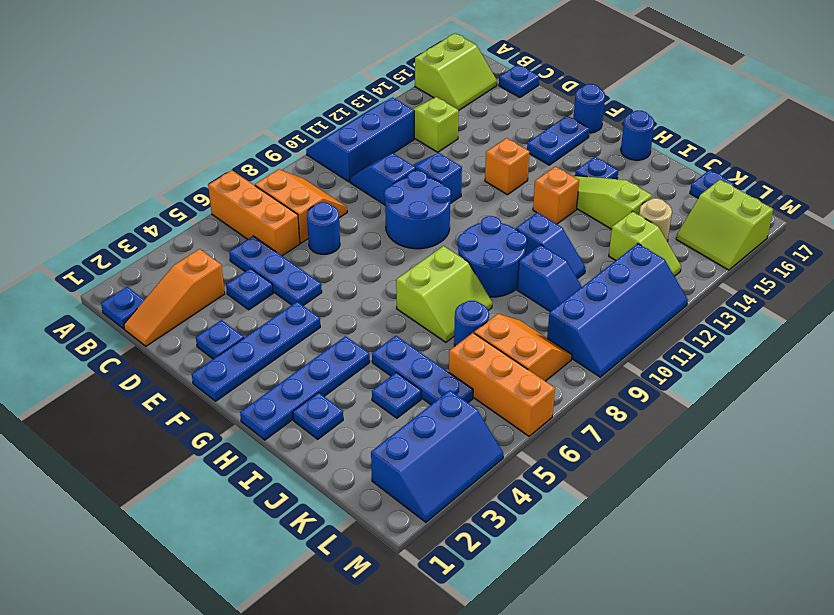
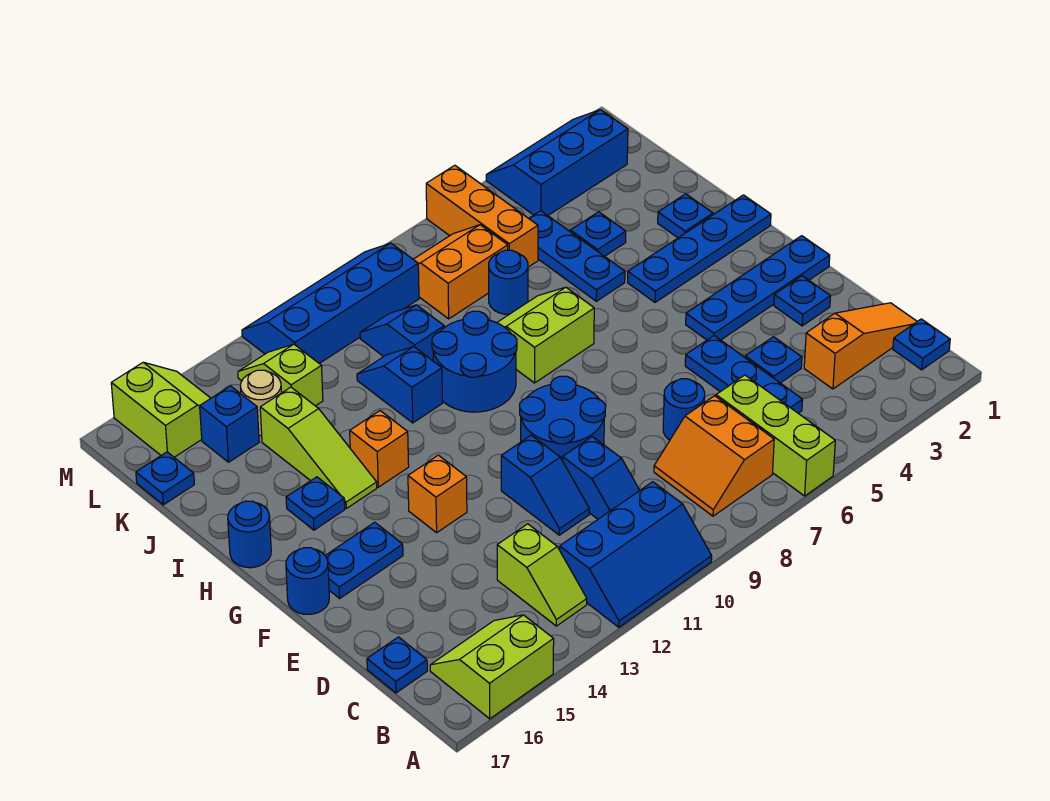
orange 1x3 brick [208,170,300,256] -> lime 1x3 brick [716,375,835,496]
orange 2x2 slope [474,314,572,381] -> orange 2x2 slope turned to [413,225,508,319]
none -> blue 1x1 brick [200,386,259,462]

